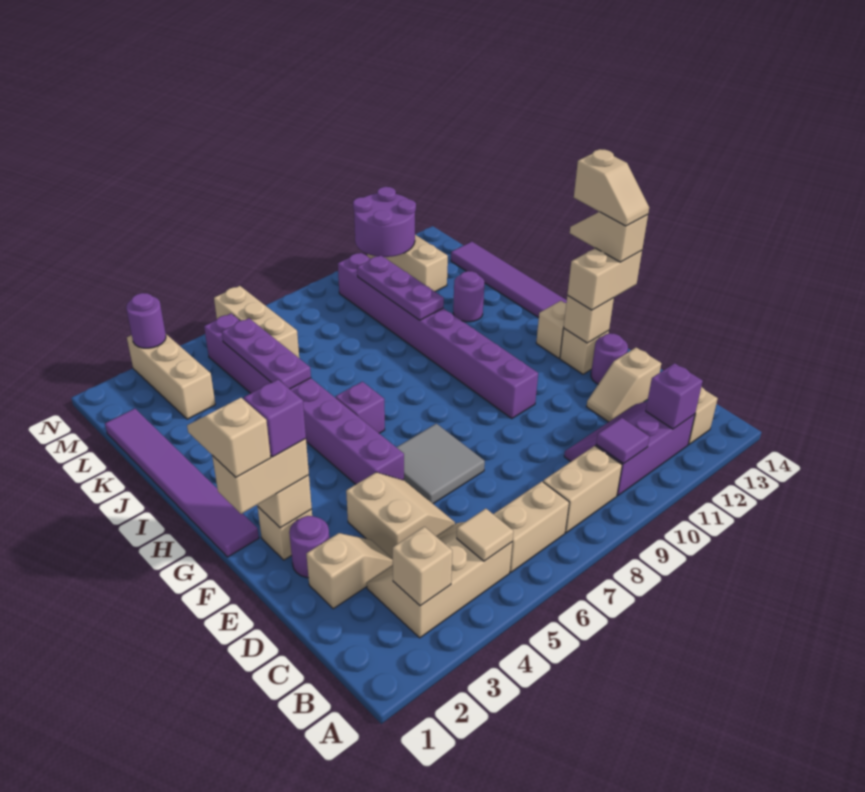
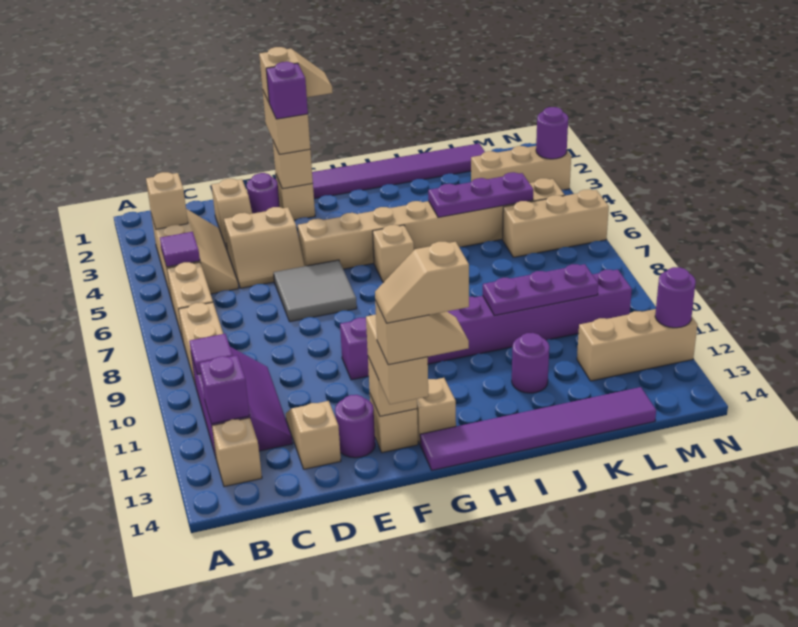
tan 1x1 tile [457,509,513,561] -> purple 1x1 tile [160,232,200,267]
purple 1x8 brick [204,314,404,484] -> tan 1x8 brick [298,178,565,269]
purple 1x1 brick [336,382,385,433] -> tan 1x1 brick [373,225,414,282]
purple 2x2 round brick [353,187,416,257] -> purple 1x1 round brick [655,267,696,328]

